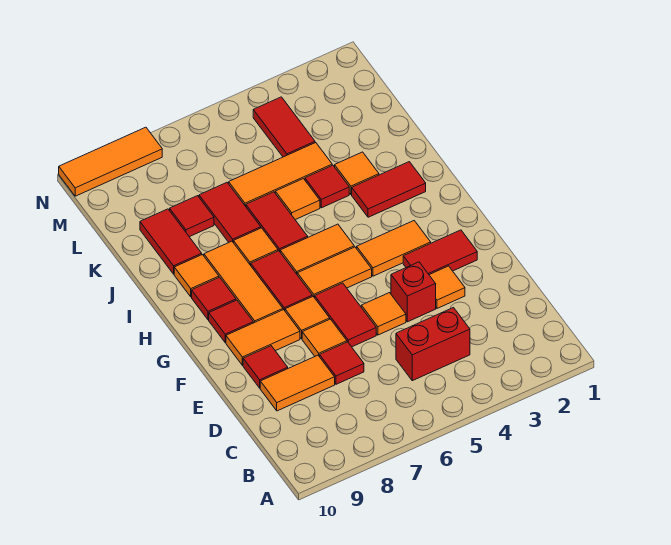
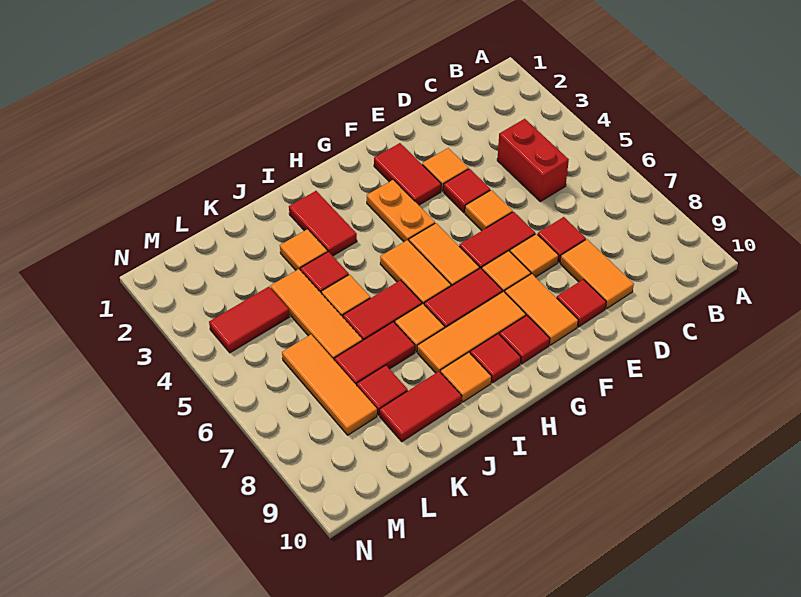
red 1x1 brick [391,262,436,322] -> red 1x1 tile [443,169,490,213]
orange 1x2 tile [357,221,431,276] -> orange 1x2 plate [367,180,435,242]
orange 1x3 tile [59,127,162,196] -> orange 1x3 tile moved to [282,335,377,435]

